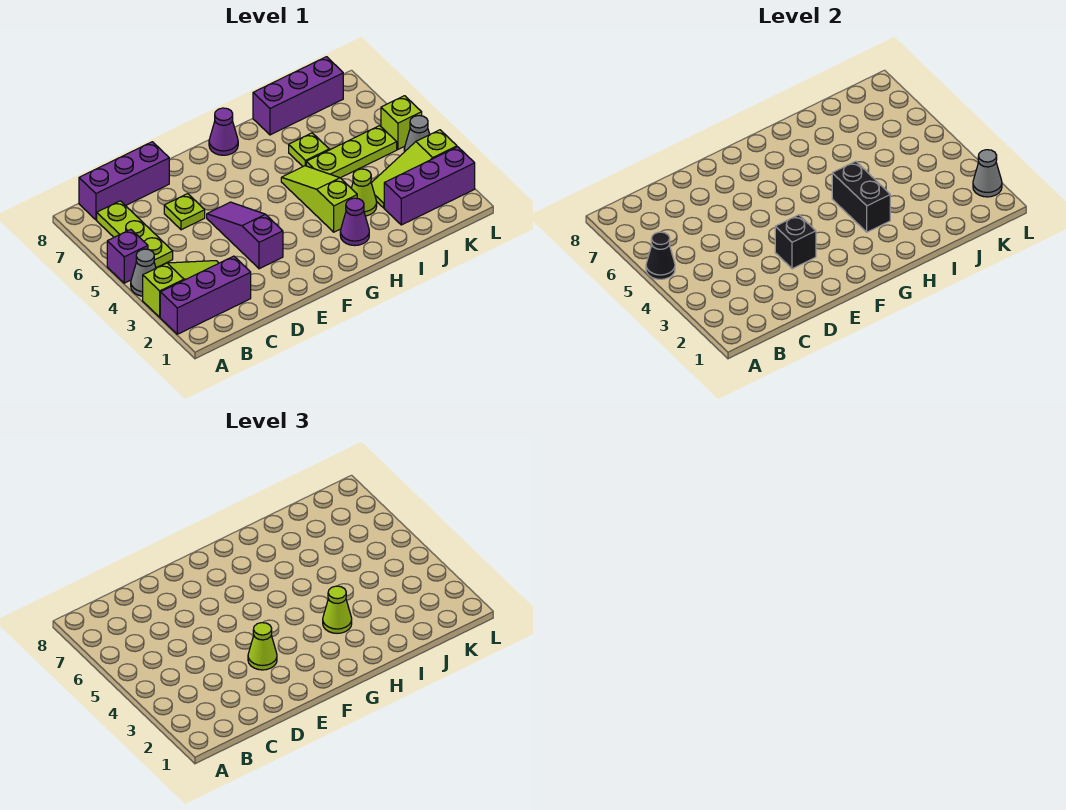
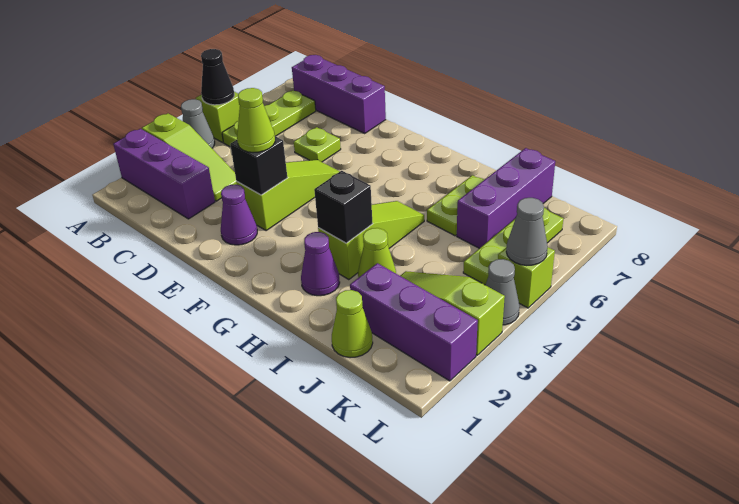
purple 1x1 brick [107,229,148,283] -> lime 1x1 brick [196,92,240,142]
purple 1x3 slope [207,202,283,269] -> lime 1x3 slope [236,160,340,231]
purple 1x1 cone [209,108,238,155] -> purple 1x1 cone moved to [221,184,257,245]
black 1x2 brick [832,161,890,232] -> black 1x1 brick [314,171,373,243]
lime 1x1 cone [323,586,352,633] -> lime 1x1 cone moved to [332,290,373,358]
lime 1x3 plate [306,126,397,178] -> lime 1x3 plate turned to [463,208,563,285]
lime 1x1 plate [289,133,329,166] -> lime 1x2 plate [427,175,484,236]
purple 1x3 brick [253,57,343,135] -> purple 1x3 brick turned to [457,148,555,248]
grey 1x1 cone [973,150,1002,197] -> grey 1x1 cone moved to [506,198,548,265]

